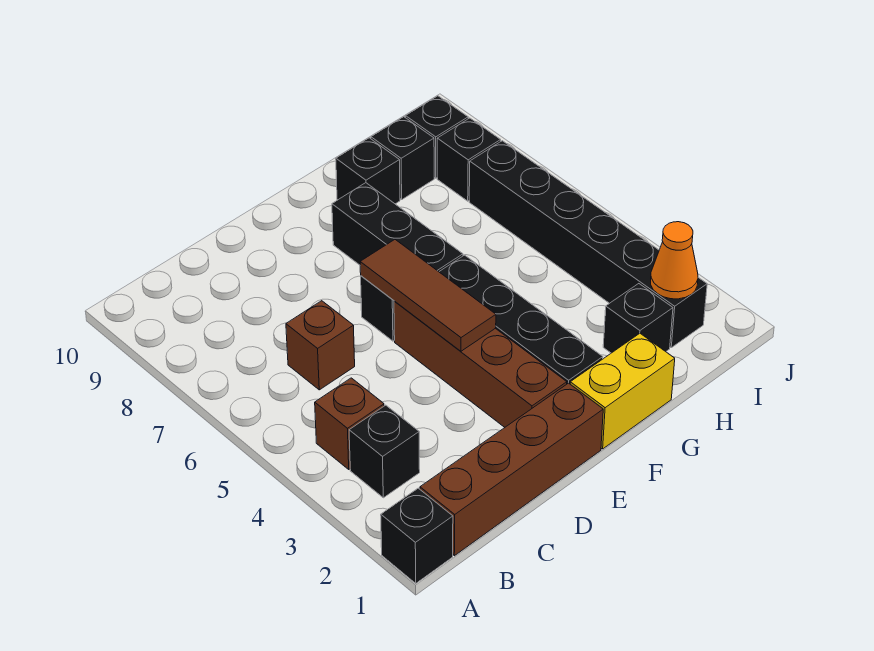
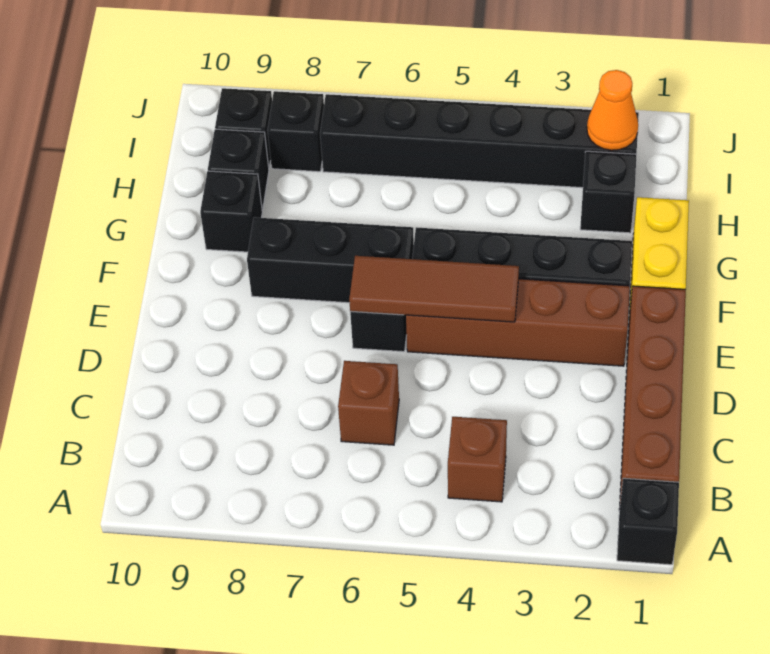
black 1x1 brick [349,405,420,498] -> none

